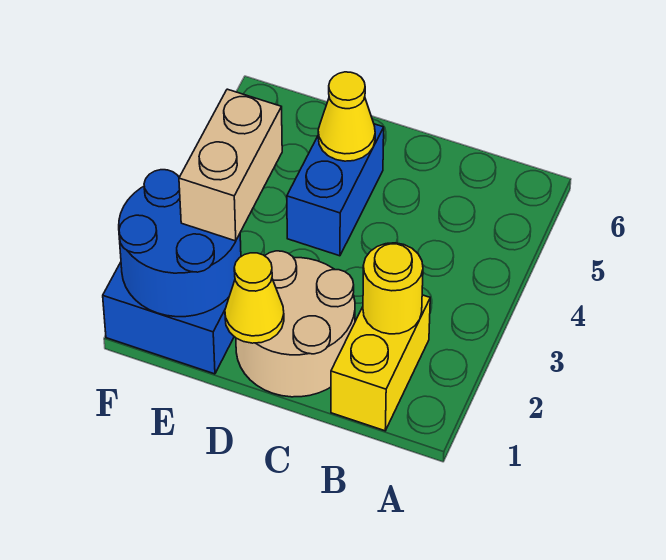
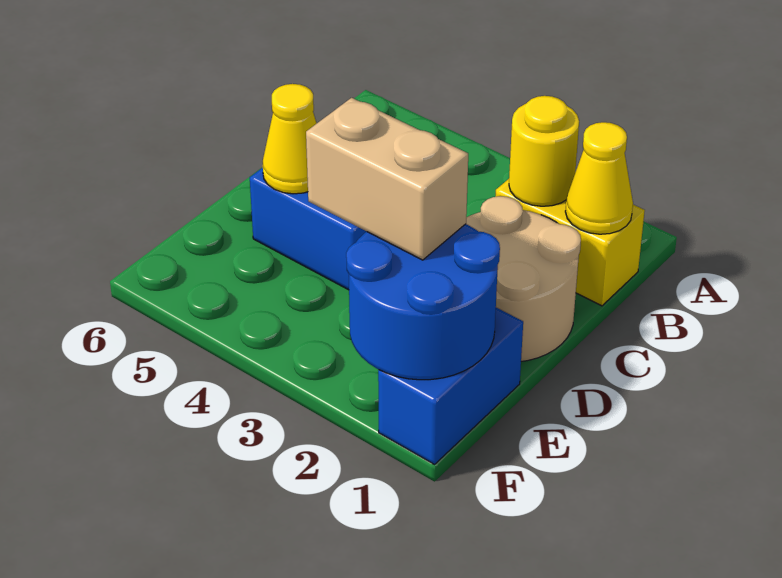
yellow 1x1 cone [225,253,284,343] -> yellow 1x1 cone moved to [565,122,633,234]

